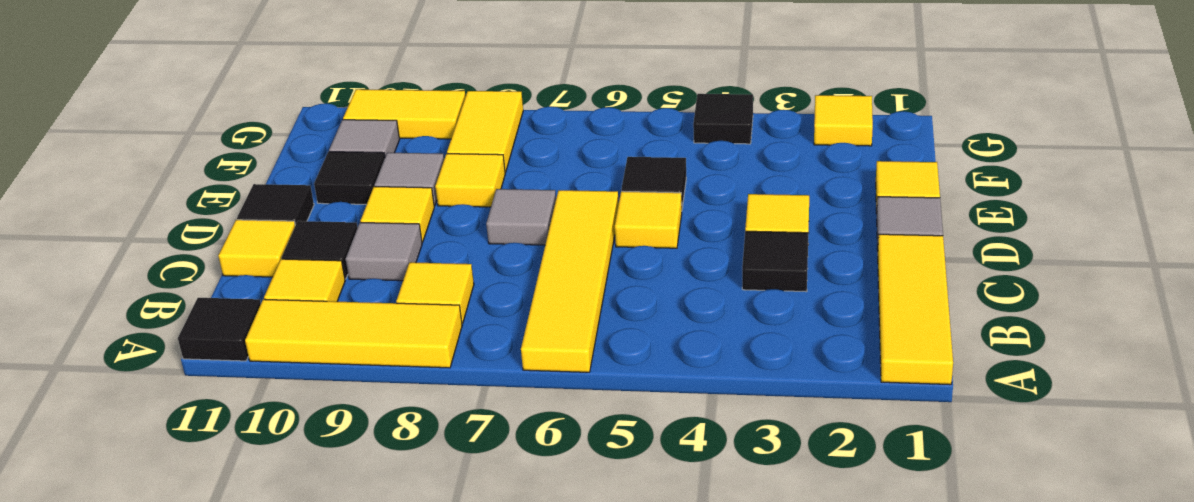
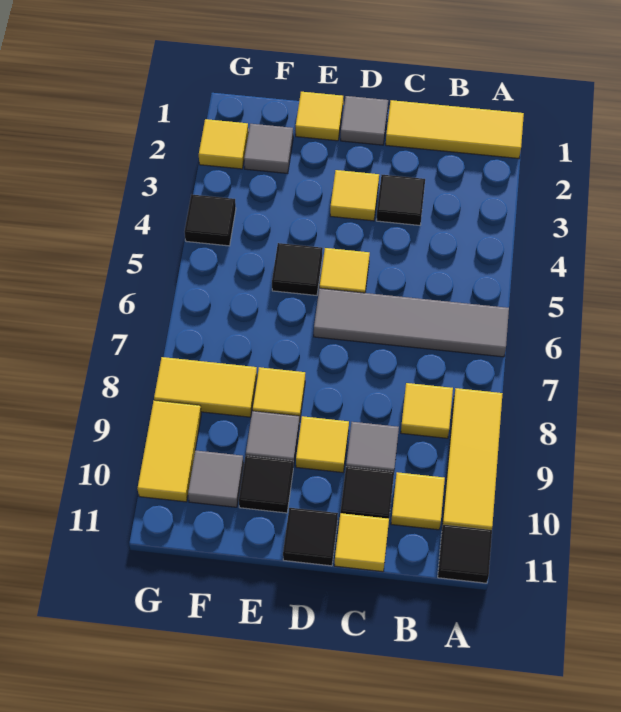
yellow 1x4 tile [521,190,619,372] -> grey 1x4 tile [314,288,509,357]
grey 1x1 tile [486,189,556,245] -> grey 1x1 tile moved to [244,124,293,174]

